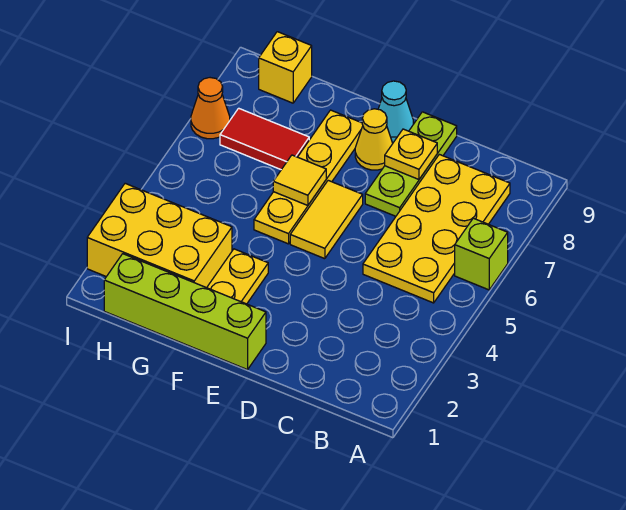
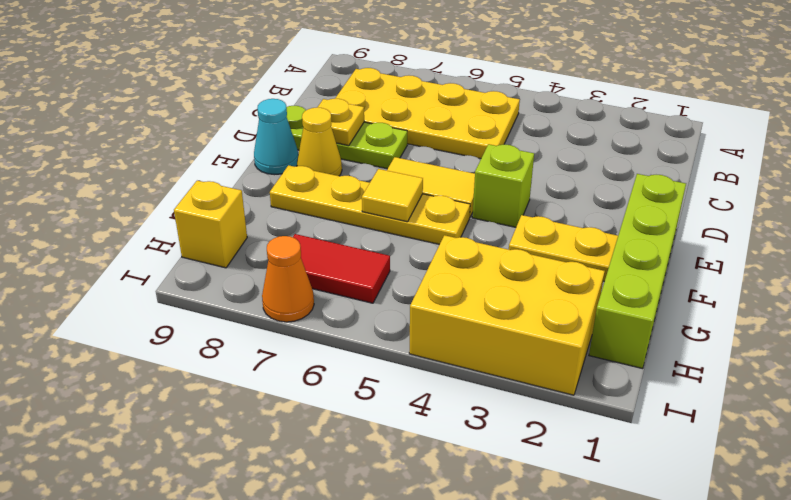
lime 1x1 brick [455,218,508,290] -> lime 1x1 brick moved to [472,144,534,227]
yellow 2x3 brick [87,183,232,288] -> yellow 2x3 brick turned to [409,235,605,395]
red 1x2 tile [220,108,309,170] -> red 1x2 tile turned to [293,234,390,303]

